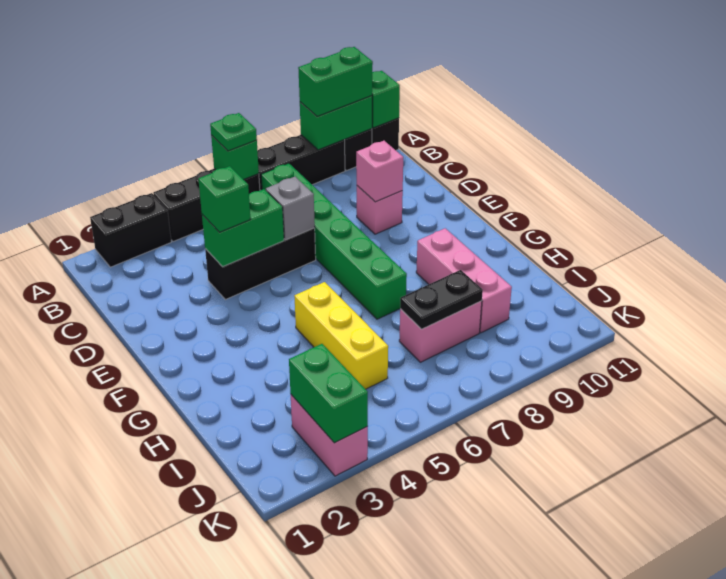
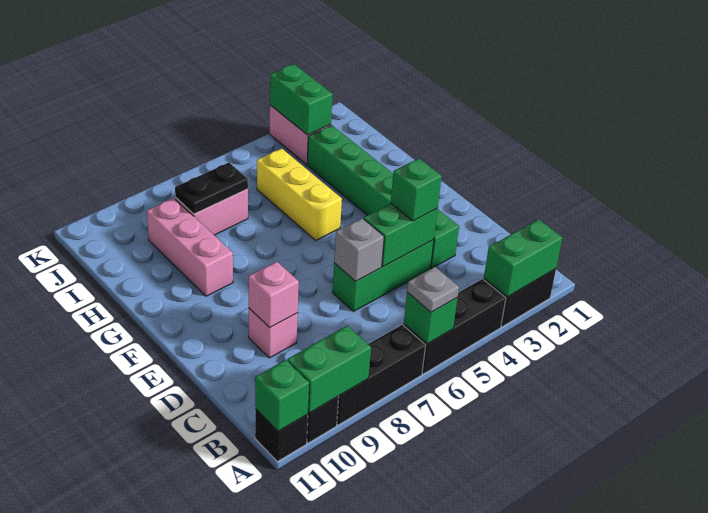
green 1x1 plate [210,113,257,151] -> grey 1x1 plate [407,267,459,312]
green 1x2 brick [298,47,373,117] -> green 1x2 brick moved to [484,219,562,297]
green 1x6 brick [261,163,407,319] -> green 1x6 brick moved to [307,125,459,268]
black 1x3 brick [205,228,316,300] -> green 1x3 brick [333,240,434,311]

